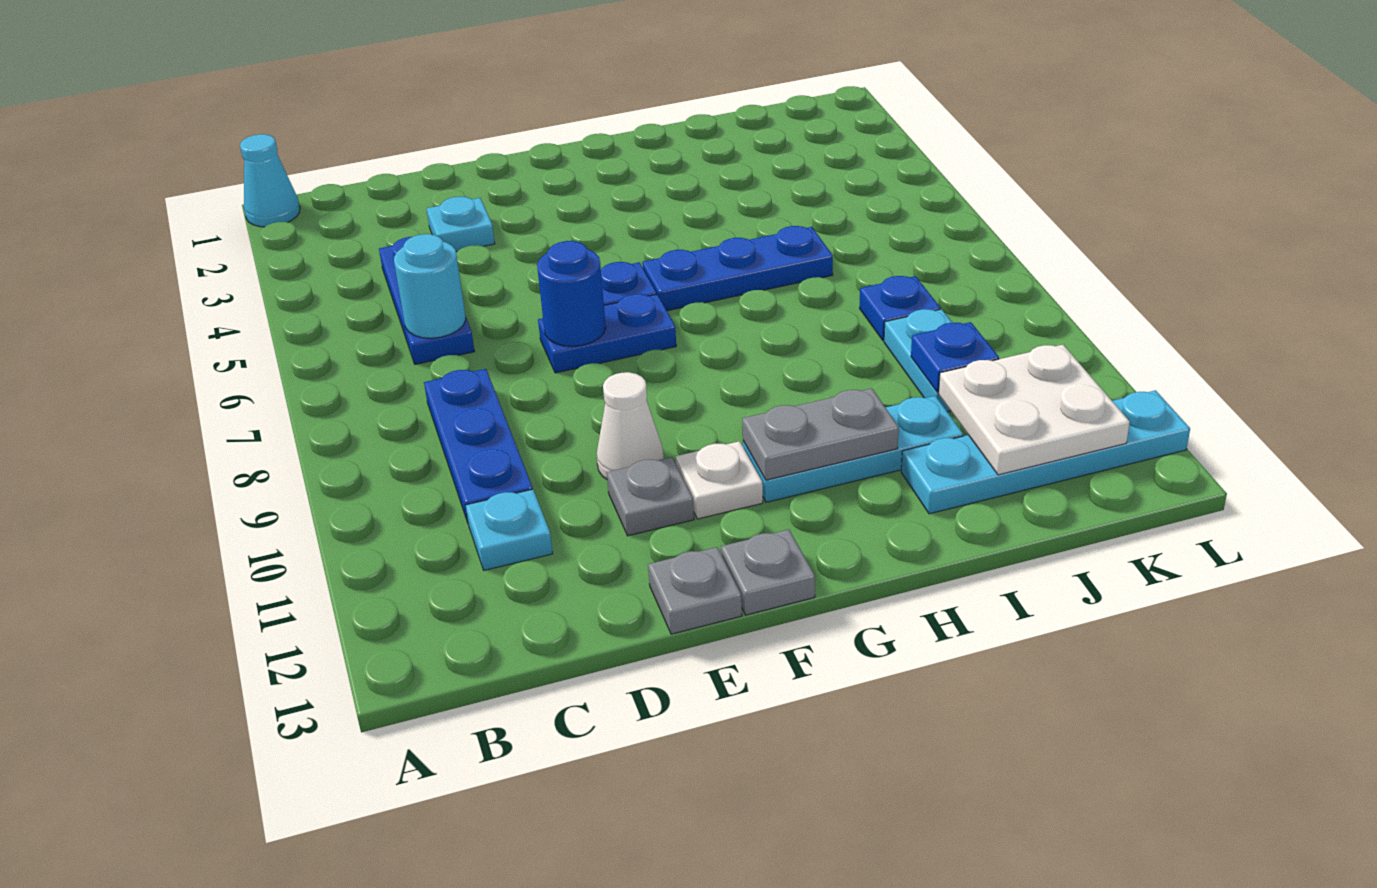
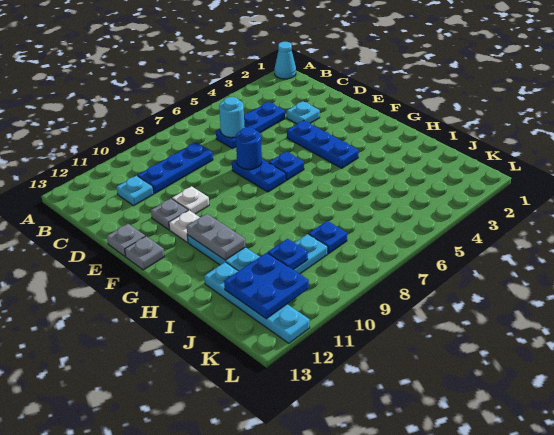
white 1x1 cone [597,372,664,479] -> white 1x1 plate [172,186,209,214]
blue 1x3 plate [642,226,833,311] -> blue 1x3 plate moved to [287,120,359,168]
white 2x2 plate [939,345,1130,475] -> blue 2x2 plate [224,253,309,319]

